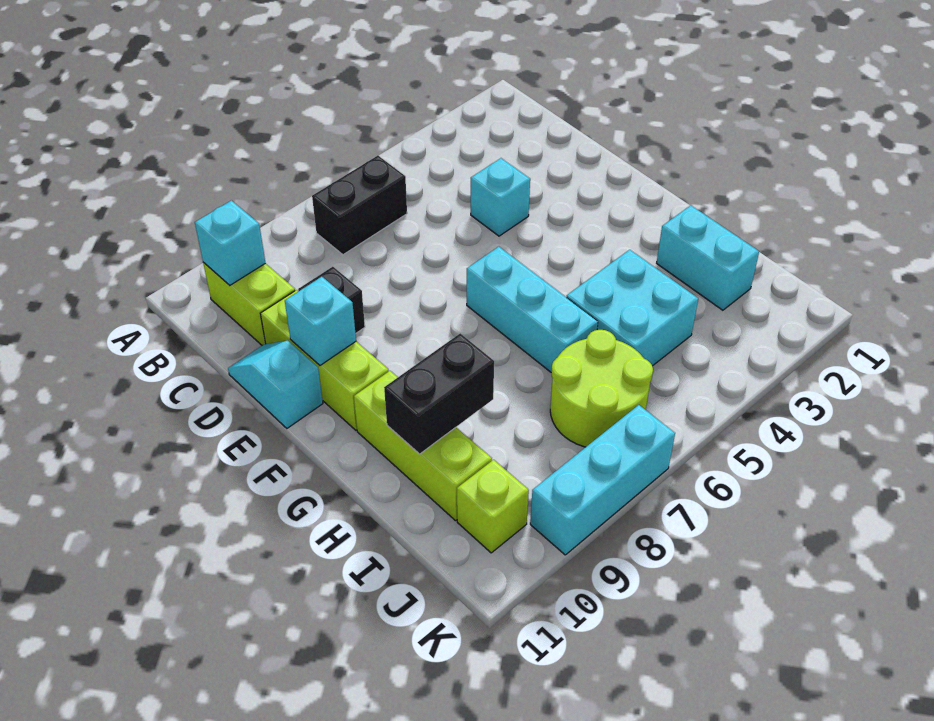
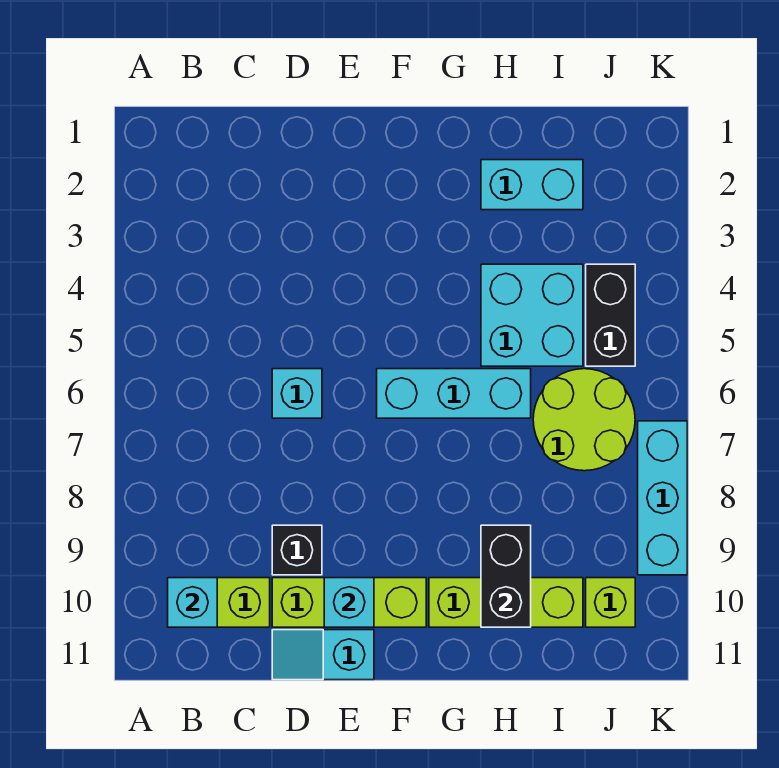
black 1x2 brick [312,156,407,255] -> black 1x2 brick moved to [586,264,635,366]
cyan 1x1 brick [471,158,530,236] -> cyan 1x1 brick moved to [272,369,322,418]

